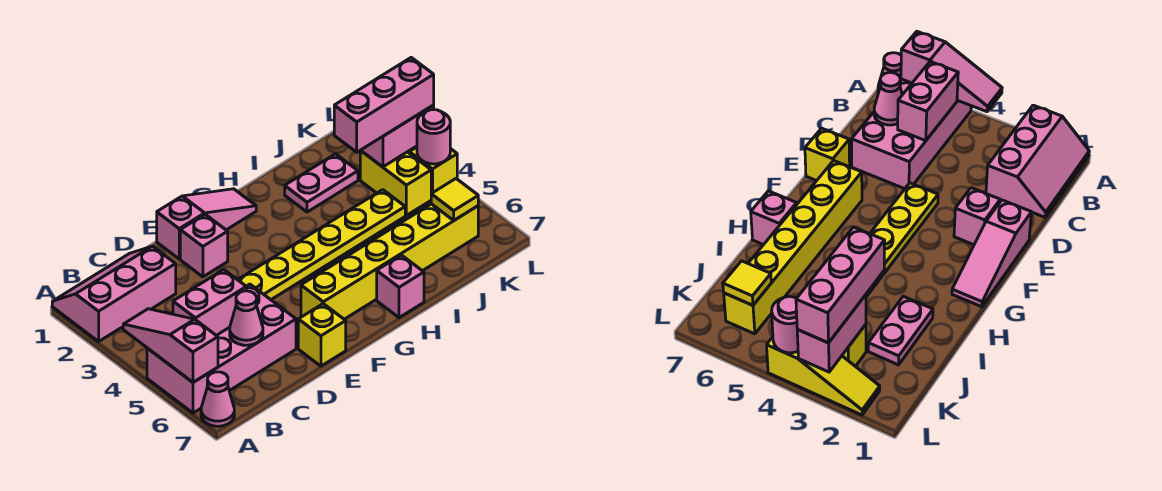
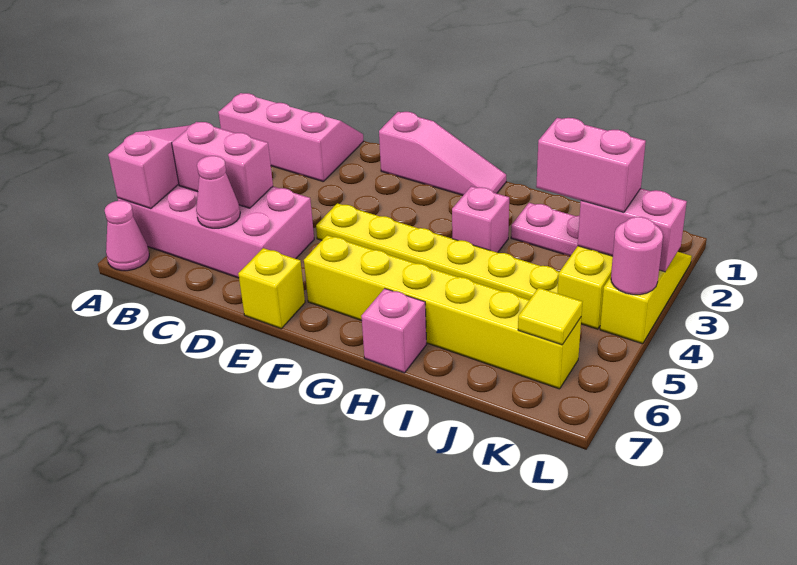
pink 1x1 brick [180,214,228,277] -> pink 1x1 brick moved to [452,186,509,253]
pink 1x3 brick [334,58,434,152] -> pink 1x2 brick [536,118,646,212]

